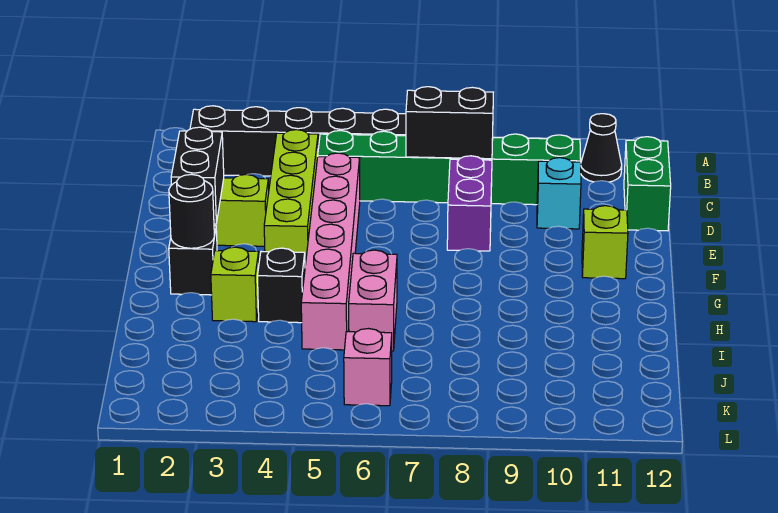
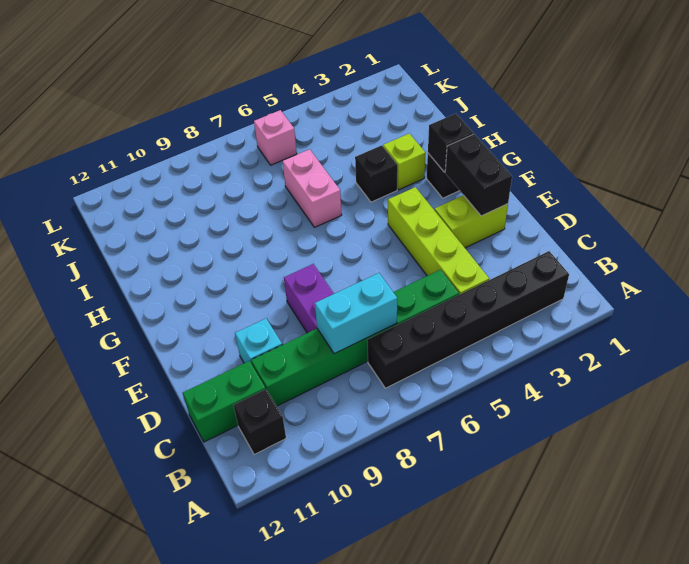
black 1x1 cone [581,114,622,182] -> black 1x1 brick [234,389,286,455]
black 1x2 brick [406,87,493,159] -> cyan 1x2 brick [315,273,397,354]
green 1x2 brick [624,137,671,231] -> green 1x2 brick turned to [183,361,266,442]
pink 1x6 brick [301,153,360,350] -> none
lime 1x1 brick [582,206,628,279] -> none
black 1x1 round brick [169,174,214,248] -> black 1x1 brick [428,114,473,172]

